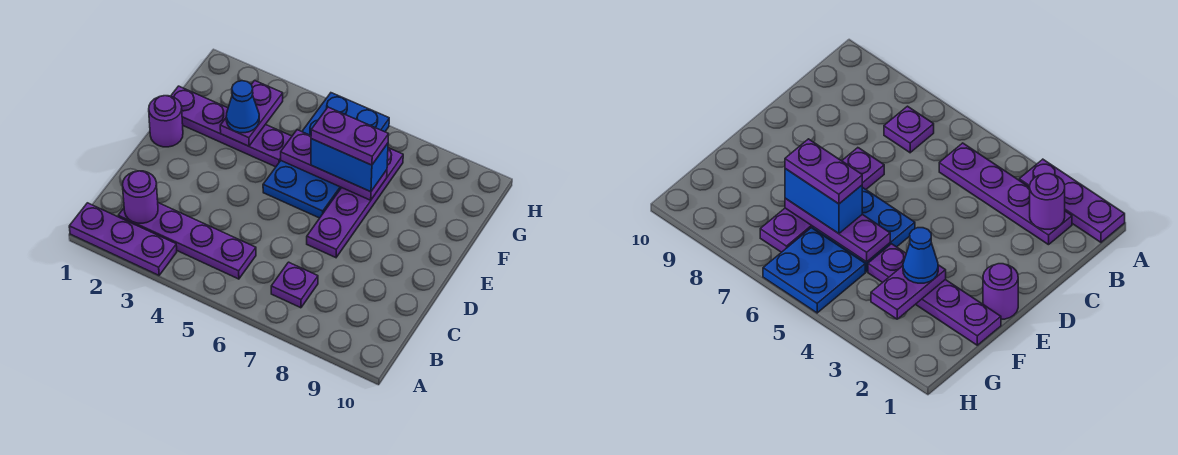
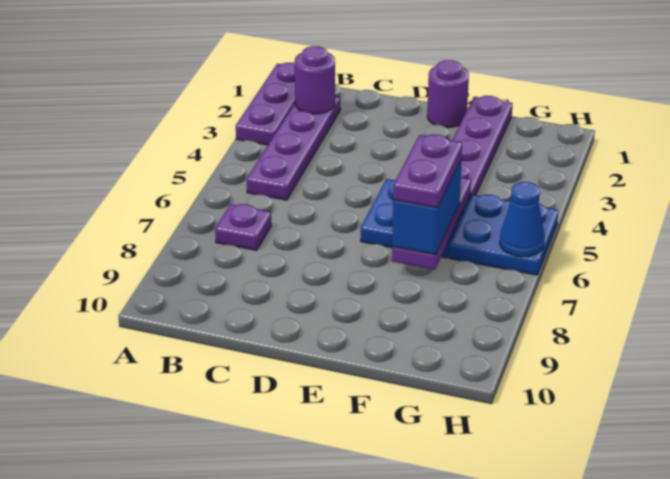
purple 1x4 plate [307,148,403,258] -> none
purple 1x2 plate [220,80,283,146] -> none
blue 1x1 cone [226,81,259,133] -> blue 1x1 cone moved to [500,182,545,257]

